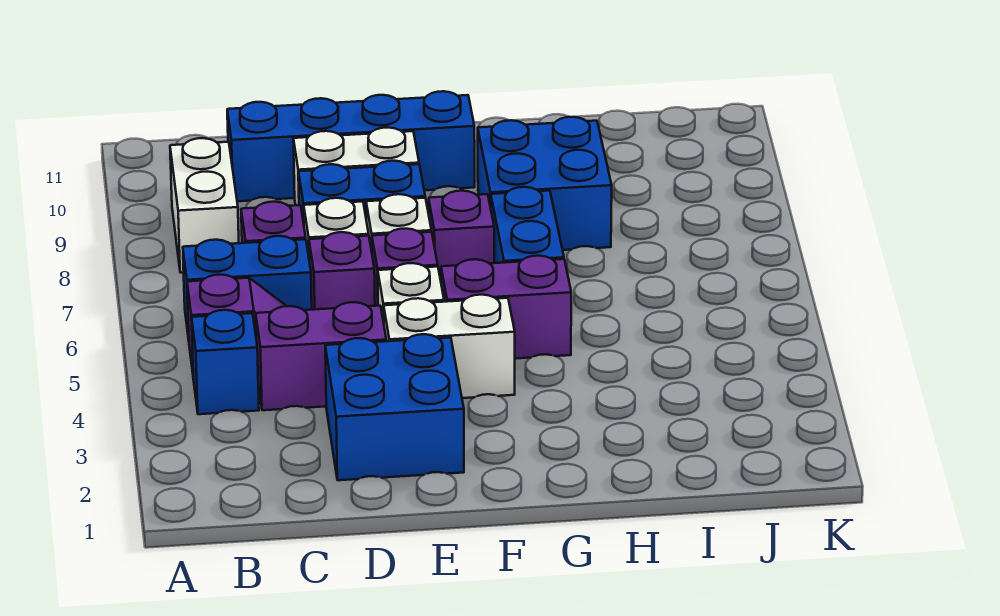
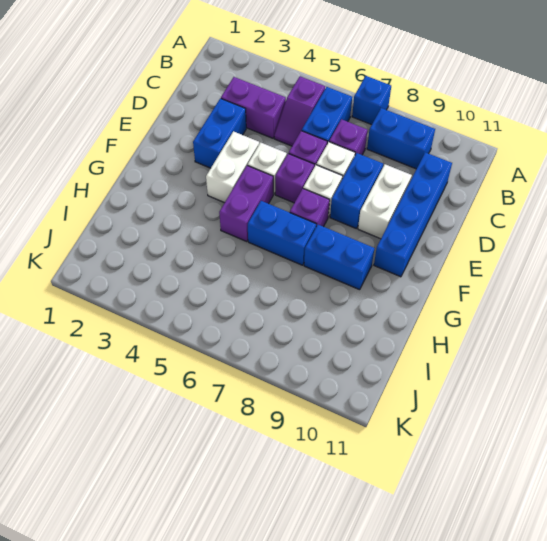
blue 1x1 brick [192,310,259,414] -> blue 1x1 brick moved to [352,76,391,125]
white 1x2 brick [170,138,239,273] -> blue 1x2 brick [367,108,435,169]
purple 1x2 brick [256,302,386,410] -> purple 1x2 brick turned to [221,77,286,138]
blue 2x2 brick [325,334,464,480] -> blue 1x2 brick [193,98,246,168]
blue 2x2 brick [478,117,612,250] -> blue 1x2 brick [304,225,374,290]

